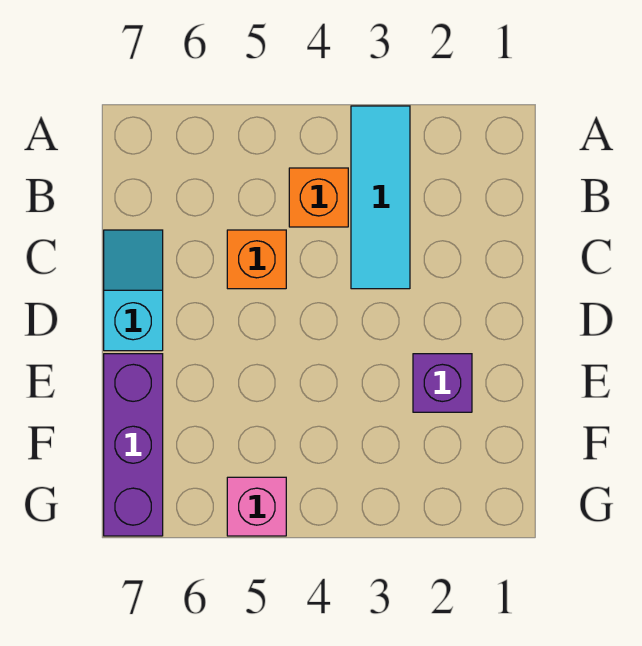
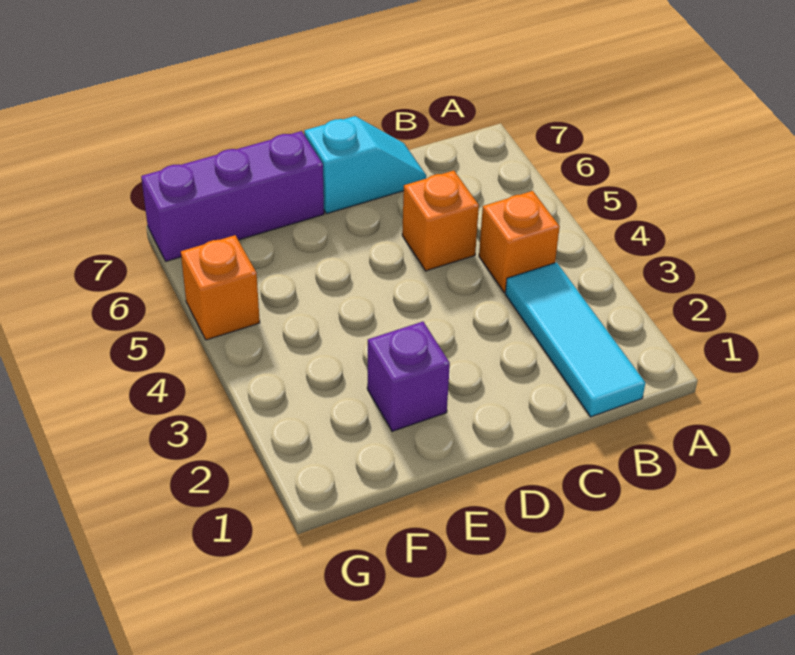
cyan 1x3 tile [351,106,410,289] -> cyan 1x3 tile turned to [505,262,645,417]
pink 1x1 brick [227,477,286,536] -> orange 1x1 brick [181,235,260,340]

